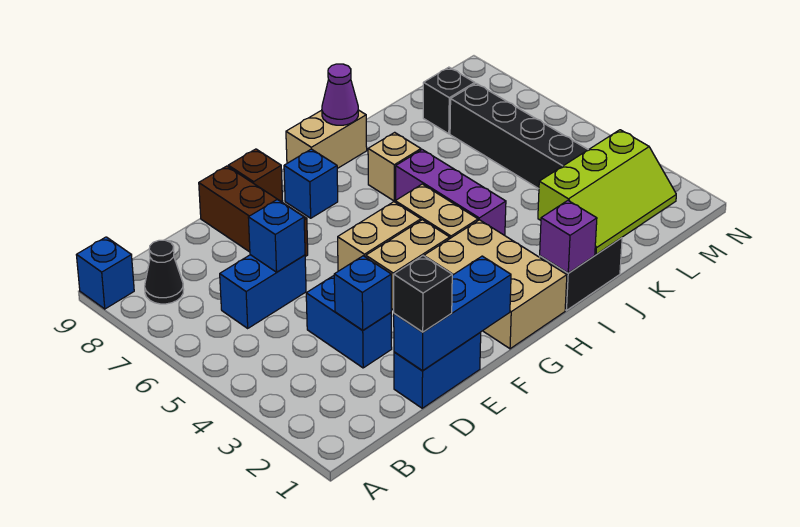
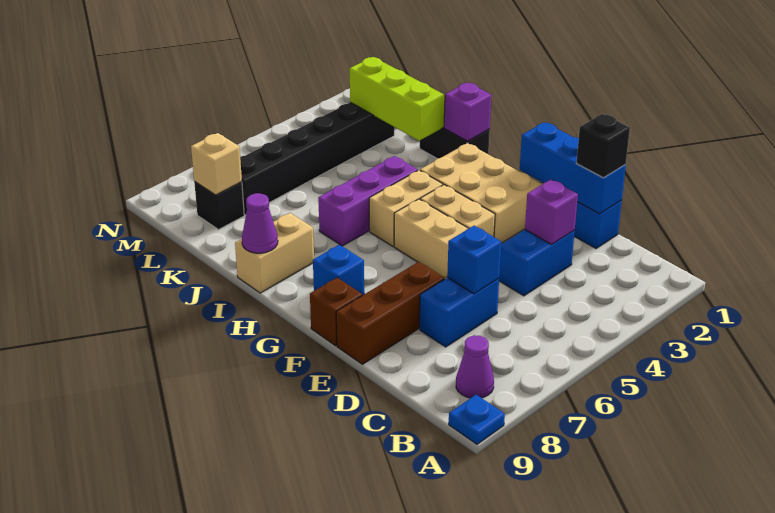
blue 1x1 brick [77,237,134,309] -> blue 1x1 plate [449,395,505,444]
black 1x1 cone [145,240,184,304] -> purple 1x1 cone [456,335,494,398]
blue 1x2 brick [220,255,306,328] -> blue 1x2 brick turned to [420,278,499,347]
blue 1x1 brick [334,256,391,330] -> purple 1x1 brick [525,179,578,245]
tan 2x3 brick [424,220,567,349] -> tan 2x3 brick turned to [420,143,542,243]
tan 1x2 brick [286,110,367,169] -> tan 1x2 brick turned to [235,213,314,293]
tan 1x1 brick [368,132,421,201] -> tan 1x1 brick moved to [191,133,242,195]

